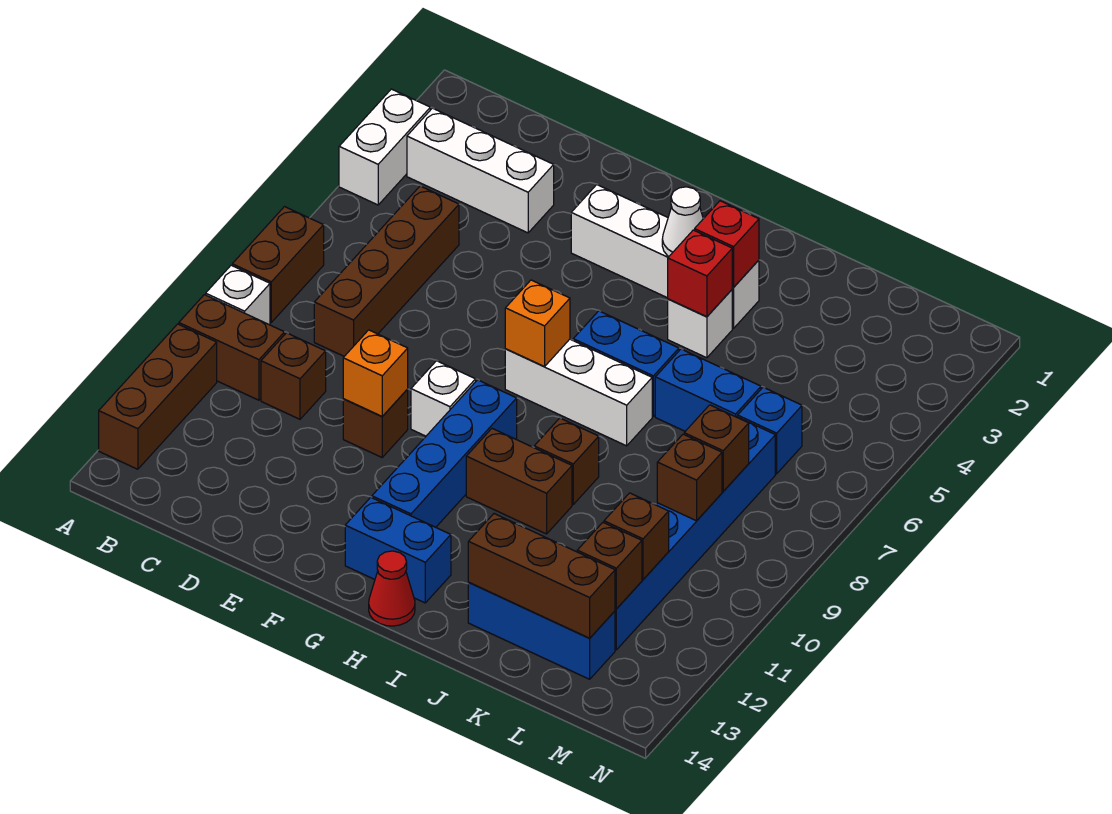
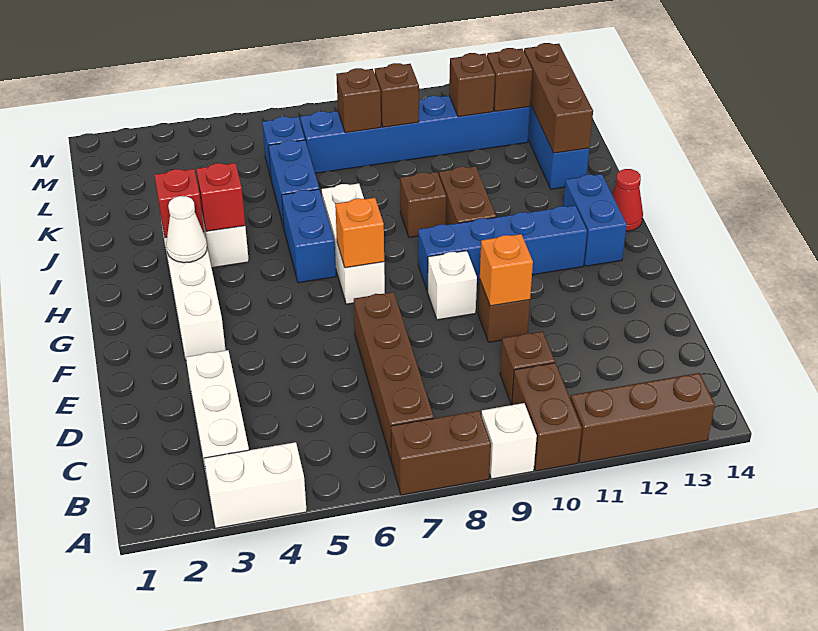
brown 1x4 brick [314,186,459,356] -> brown 1x4 brick turned to [354,292,434,459]

